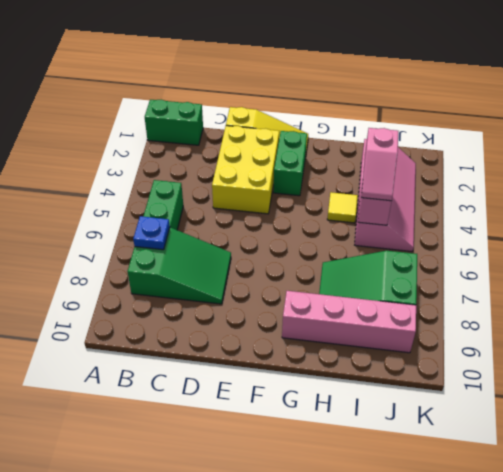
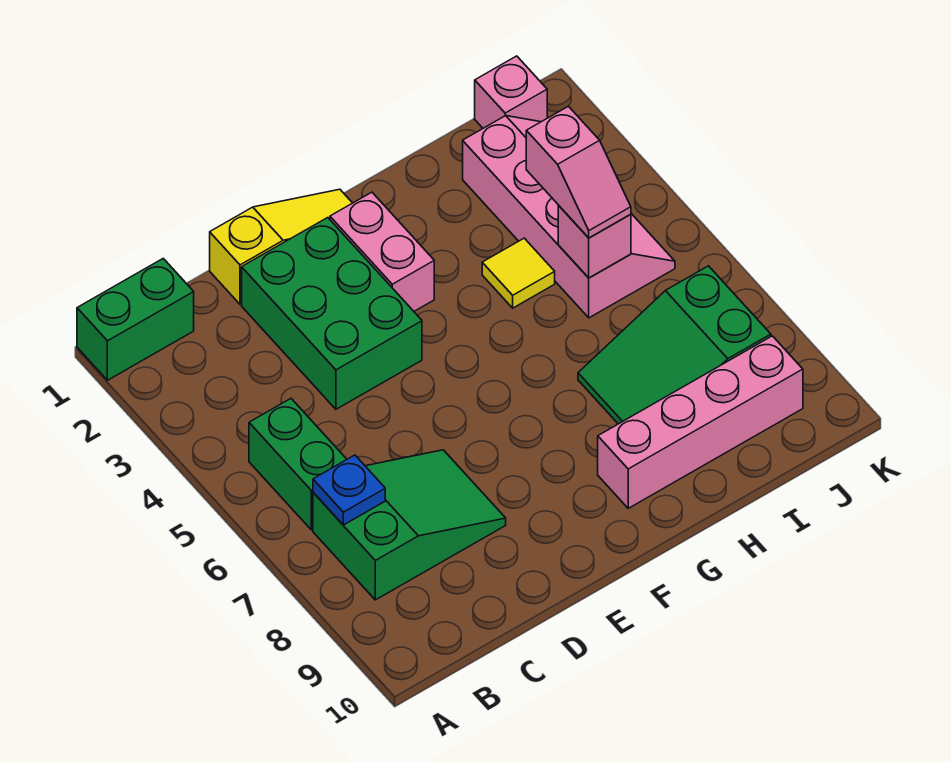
yellow 2x3 brick [212,126,279,214] -> green 2x3 brick [242,218,422,409]
green 1x2 brick [273,131,307,196] -> pink 1x2 brick [330,192,434,311]
none -> pink 1x1 brick [475,56,547,128]

